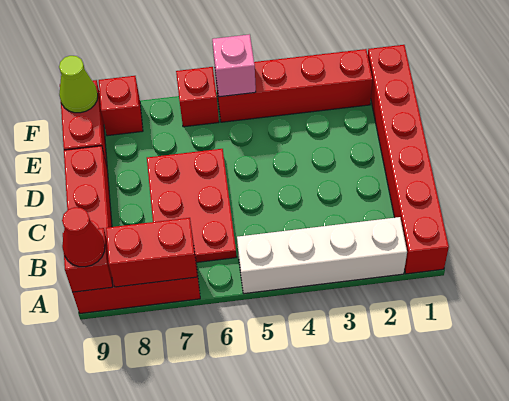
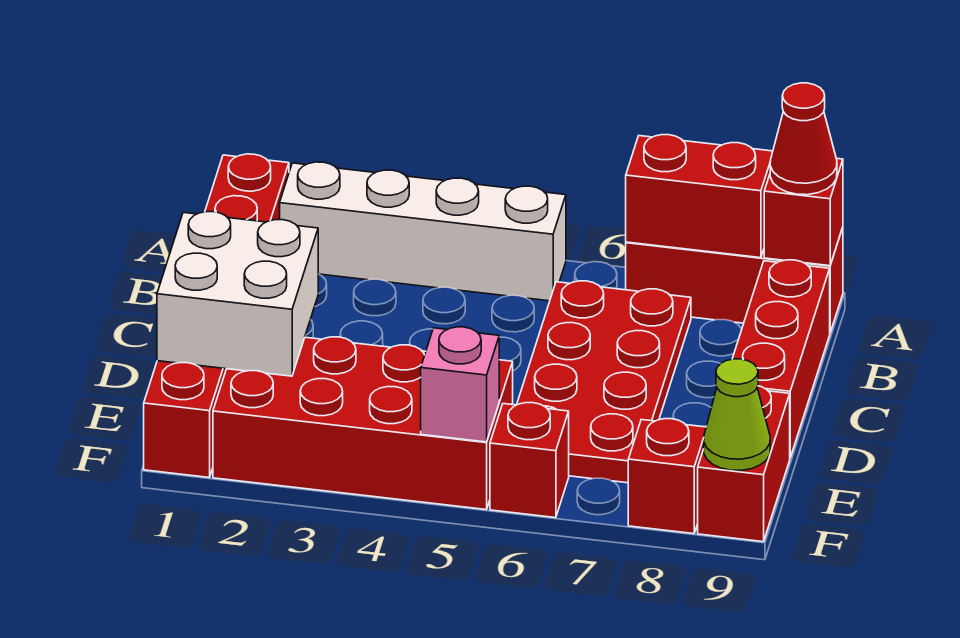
red 2x3 plate [147,149,236,262] -> red 2x4 plate [517,281,691,483]
none -> white 2x2 brick [157,212,318,376]
red 1x4 brick [215,49,372,122] -> red 2x4 brick [213,337,513,510]

